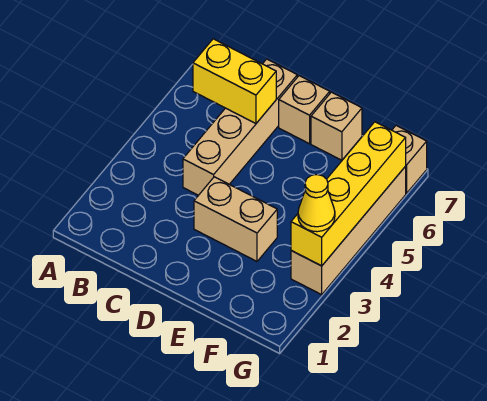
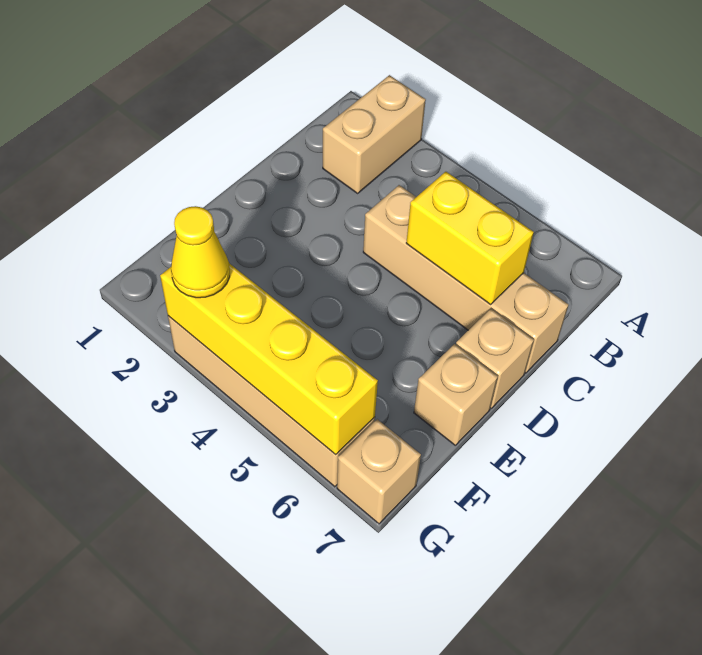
yellow 1x2 brick [193,39,276,123] -> yellow 1x2 brick turned to [406,172,534,304]
tan 1x2 brick [194,177,277,261] -> tan 1x2 brick moved to [323,75,426,193]

